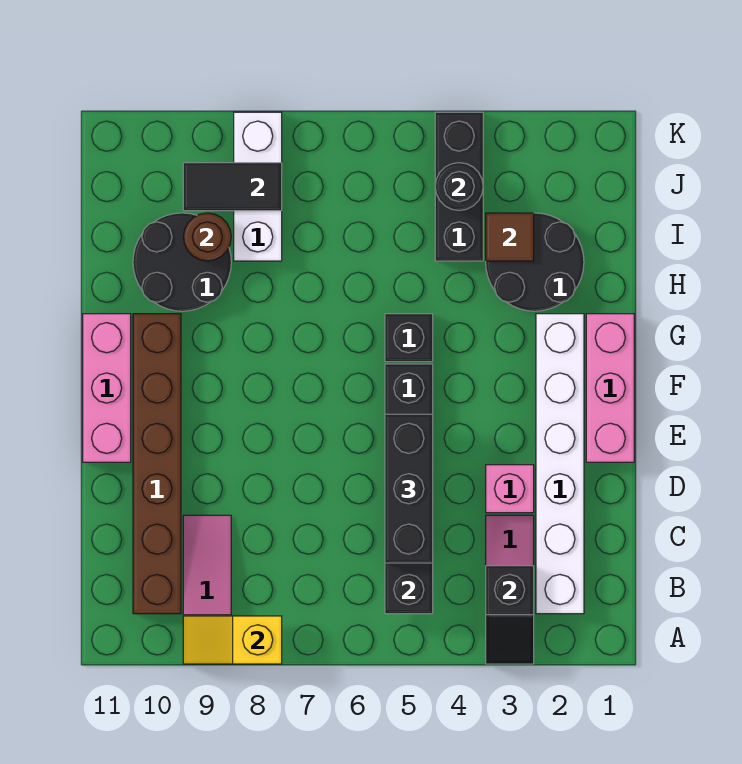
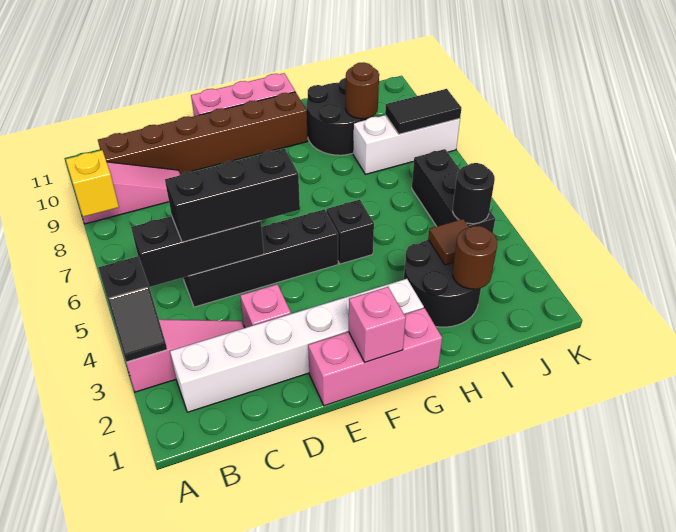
black 1x2 slope [486,566,534,664] -> black 1x2 slope turned to [98,256,167,362]
none -> pink 1x1 brick [349,287,406,362]
none -> brown 1x1 round brick [453,226,497,289]
black 1x3 brick [435,112,483,261] -> black 1x3 brick turned to [412,149,495,233]
black 1x2 tile [183,163,282,211] -> black 1x2 tile turned to [385,89,461,134]

